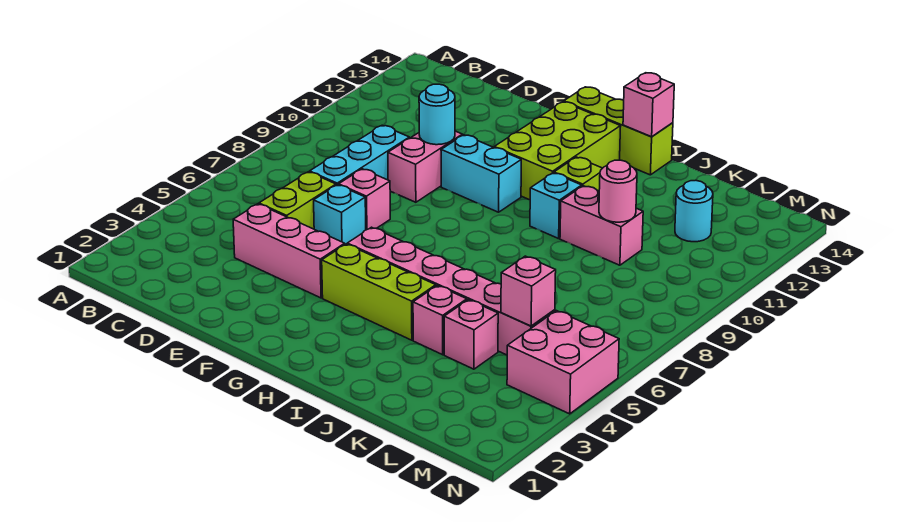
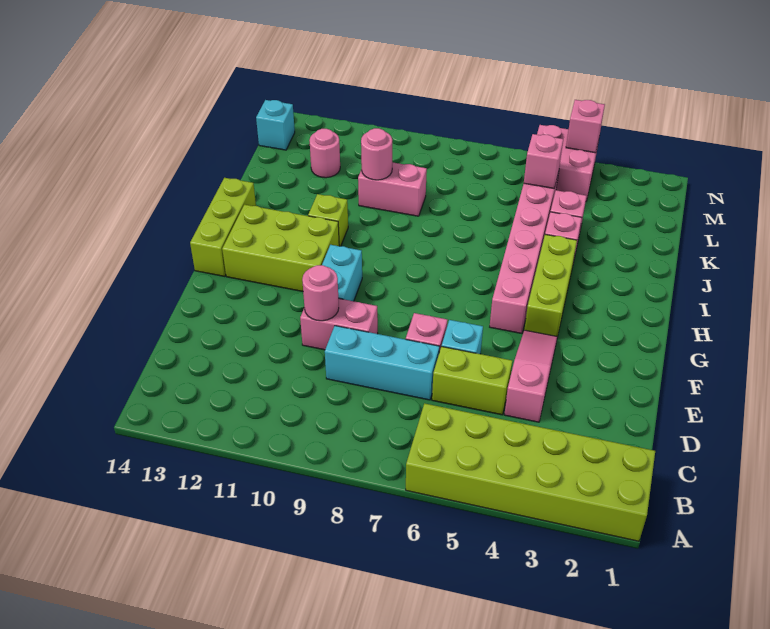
none -> lime 2x6 brick [406,403,655,541]
pink 1x3 brick [233,204,345,298] -> pink 1x3 slope [504,330,557,422]
cyan 1x1 round brick [419,84,455,145] -> pink 1x1 round brick [302,265,339,321]
cyan 1x1 brick [530,173,582,239] -> cyan 1x1 brick moved to [256,100,295,150]
pink 1x1 brick [623,73,674,137] -> pink 1x1 brick moved to [566,100,605,153]
pink 1x2 brick [560,186,643,265] -> pink 1x2 brick turned to [358,162,427,216]
cyan 1x1 round brick [675,181,713,242] -> pink 1x1 round brick [309,129,340,178]

